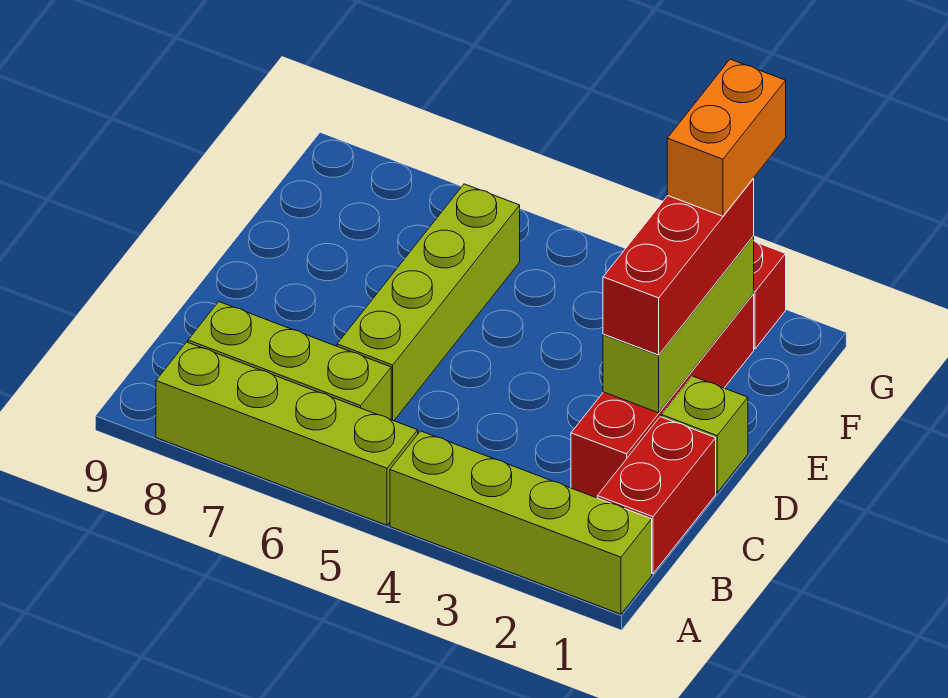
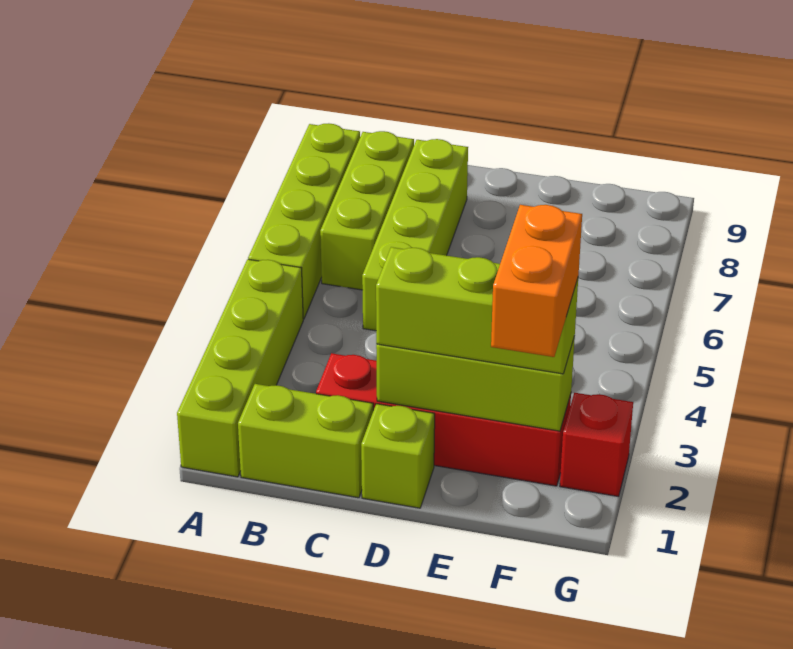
red 1x2 brick [597,417,716,574] -> lime 1x2 brick [238,384,373,498]
lime 1x4 brick [337,184,520,421] -> lime 1x4 brick turned to [362,139,468,331]
red 1x3 brick [603,179,754,355] -> lime 1x3 brick [376,247,578,374]
orange 1x2 brick [667,59,786,216] -> orange 1x2 brick turned to [491,205,582,357]

